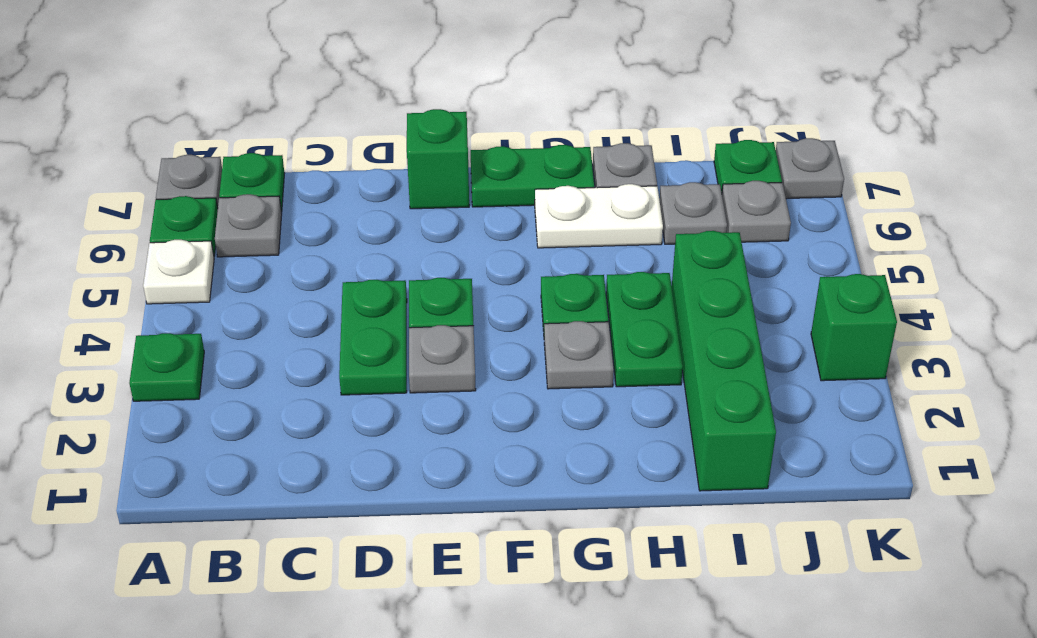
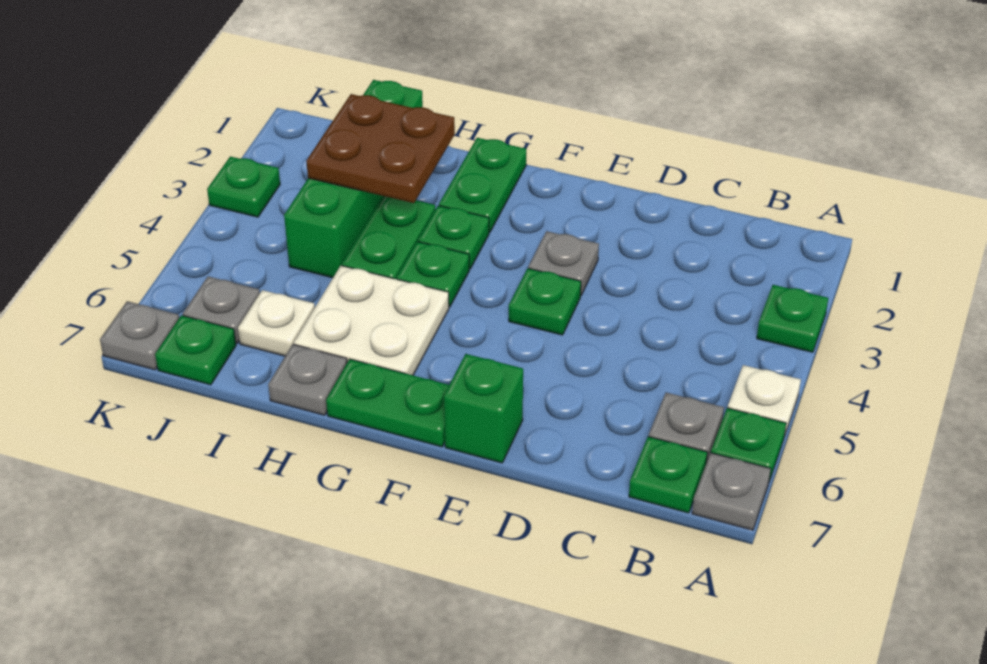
green 1x2 plate [339,280,407,395] -> green 1x2 plate moved to [439,138,526,232]
grey 1x1 plate [544,321,614,389] -> green 1x1 plate [418,206,489,269]
white 1x2 plate [535,184,663,248] -> white 2x2 plate [294,266,449,375]
none -> brown 2x2 plate [306,94,455,203]
grey 1x1 plate [659,182,727,244] -> white 1x1 plate [238,290,315,356]
green 1x1 brick [811,274,897,381] -> green 1x1 plate [207,156,280,217]

